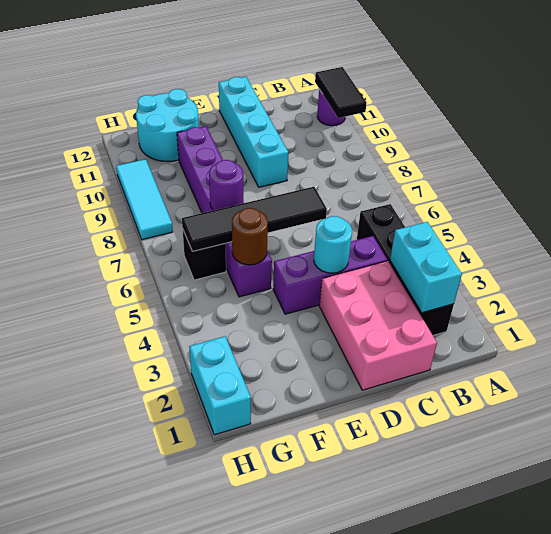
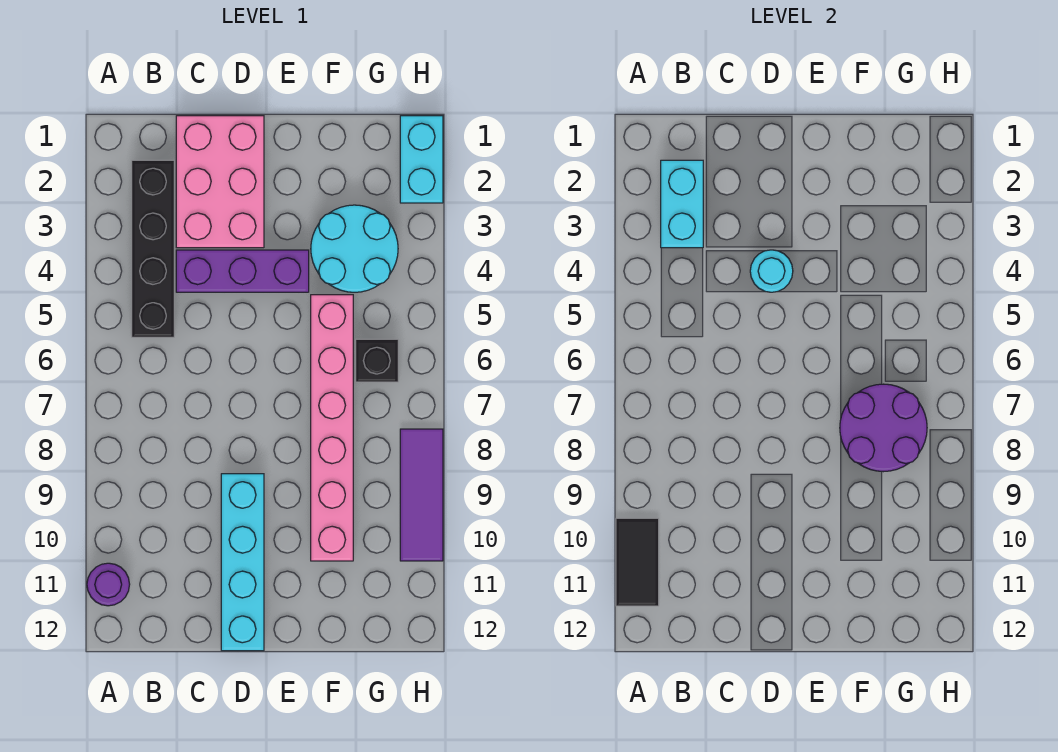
black 1x4 tile [182,187,327,251] -> none
purple 1x6 brick [177,126,272,297] -> pink 1x6 brick [311,295,353,561]
brown 1x1 round brick [232,208,268,265] -> none
purple 1x1 round brick [209,160,243,210] -> purple 2x2 round brick [840,384,927,472]
cyan 2x2 round brick [136,89,199,161] -> cyan 2x2 round brick moved to [311,205,398,292]
cyan 1x3 tile [116,159,173,240] -> purple 1x3 tile [400,429,443,561]

